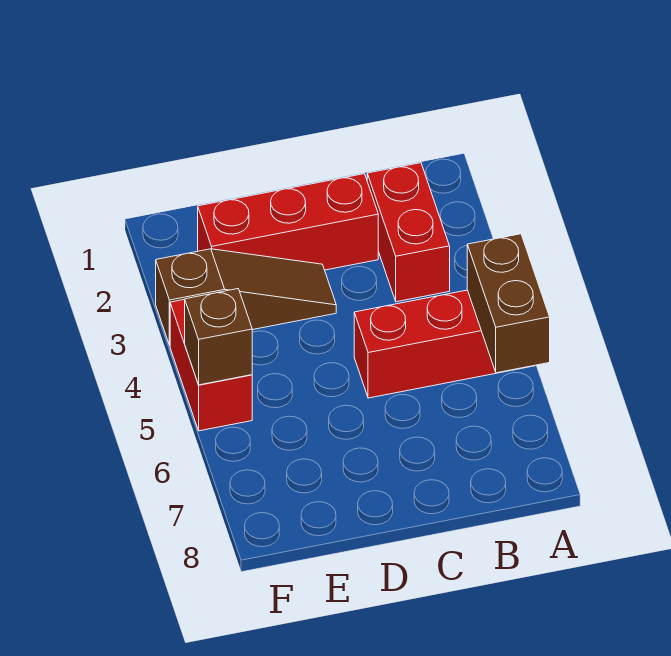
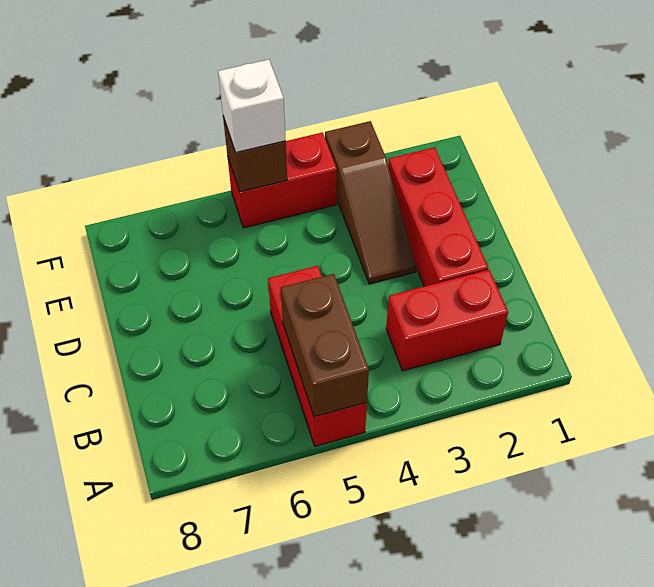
brown 1x2 brick [467,234,550,373] -> brown 1x2 brick turned to [281,274,369,417]
none -> white 1x1 brick [218,60,286,152]

